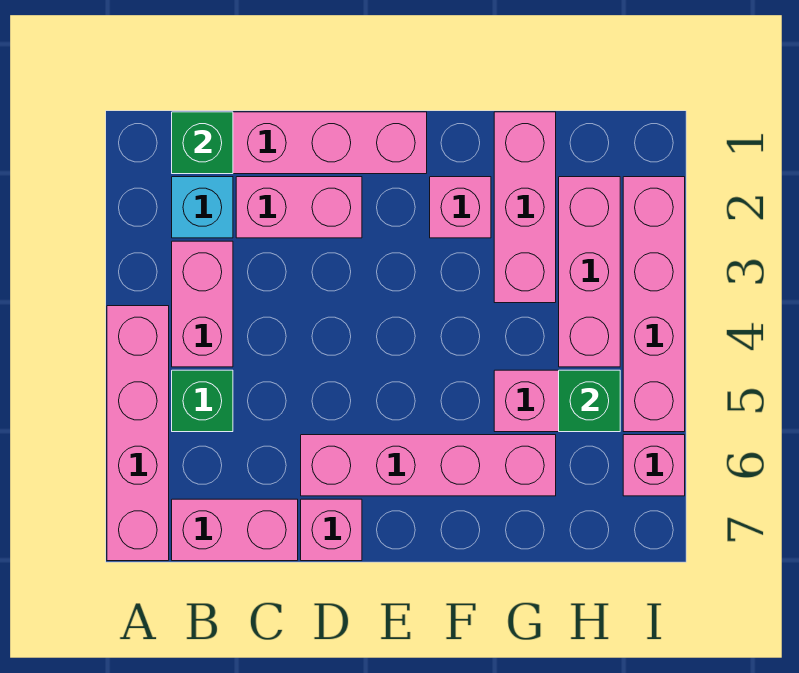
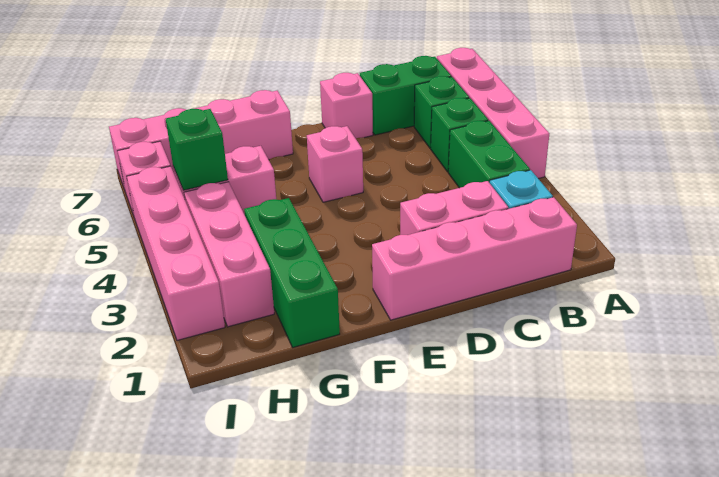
green 1x1 brick [172,112,233,174] -> green 1x1 brick moved to [414,76,469,148]
pink 1x2 brick [172,241,233,367] -> green 1x2 brick [448,121,530,188]
pink 1x2 brick [172,499,298,561] -> green 1x2 brick [360,56,451,135]
pink 1x4 brick [301,435,556,496] -> pink 1x4 brick moved to [109,90,293,190]
pink 1x1 brick [430,177,491,238] -> pink 1x1 brick moved to [307,126,363,202]
pink 1x3 brick [494,112,556,303] -> green 1x3 brick [244,198,340,347]

